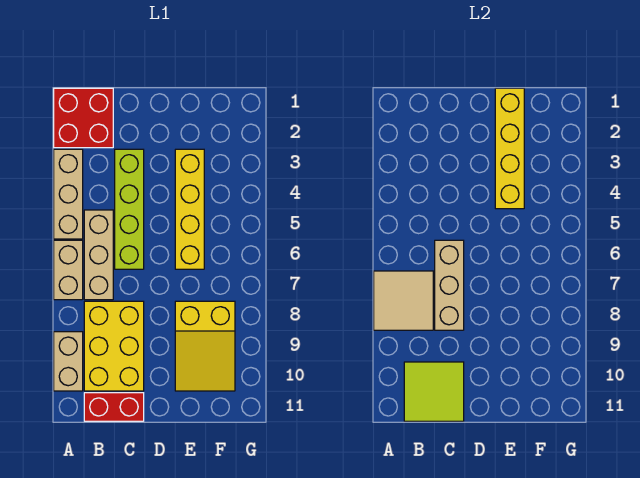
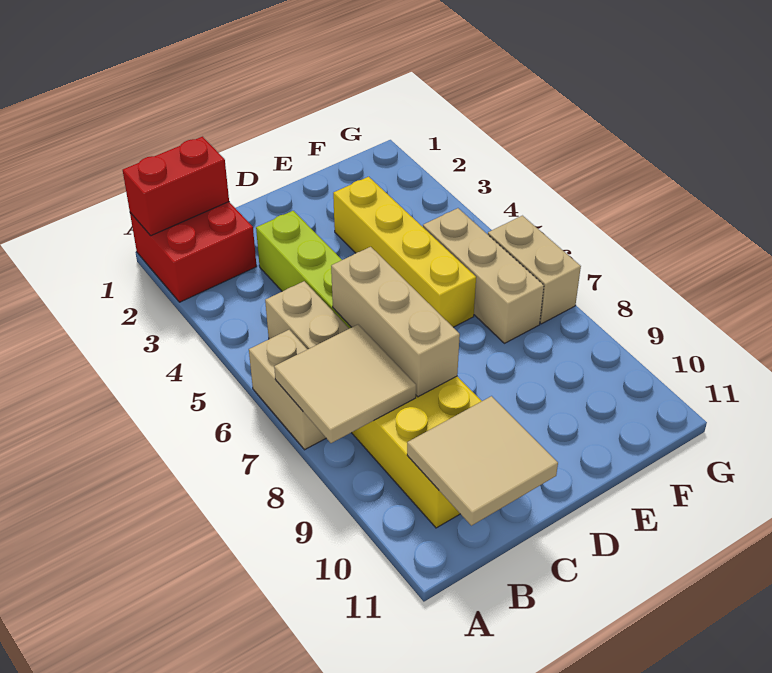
tan 1x3 brick [54,149,83,239] -> tan 1x3 brick moved to [423,208,544,343]
tan 1x2 brick [54,332,83,391] -> tan 1x2 brick moved to [488,216,581,324]
lime 2x2 tile [404,362,464,421] -> tan 2x2 tile [407,396,558,526]
red 1x2 brick [84,393,144,421] -> red 1x2 brick moved to [123,137,229,236]
yellow 1x4 brick [495,88,524,209] -> none
yellow 2x3 slope [175,301,235,391] -> none

